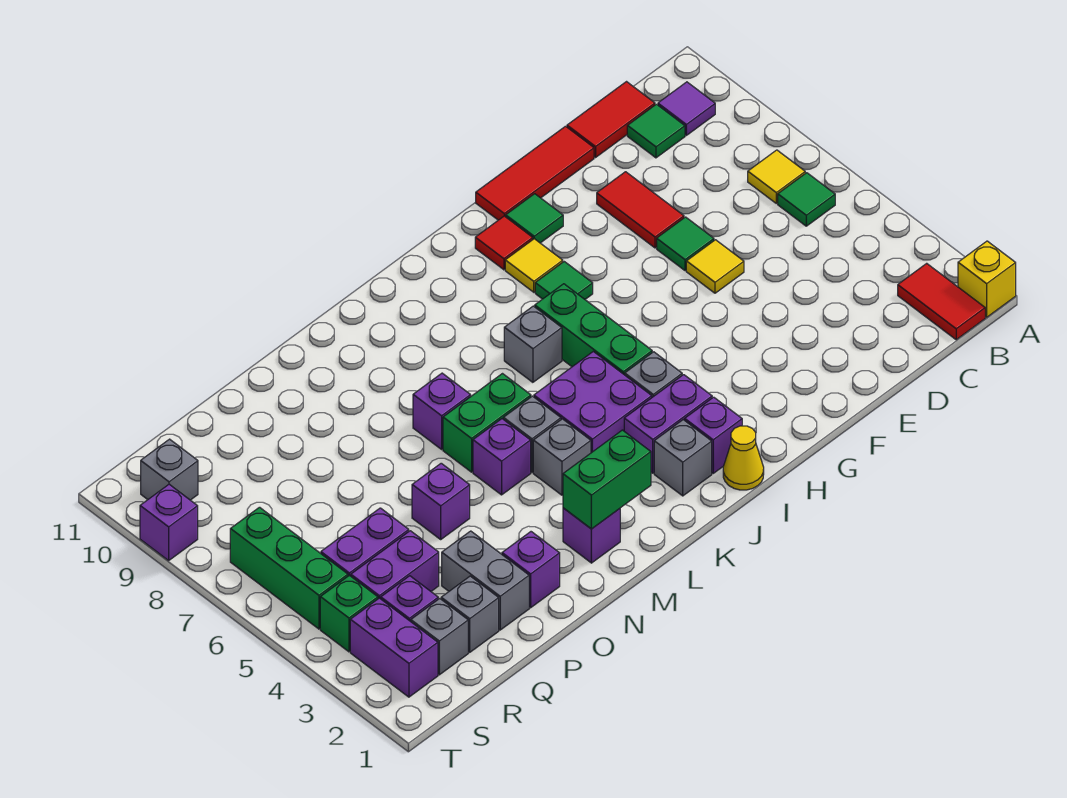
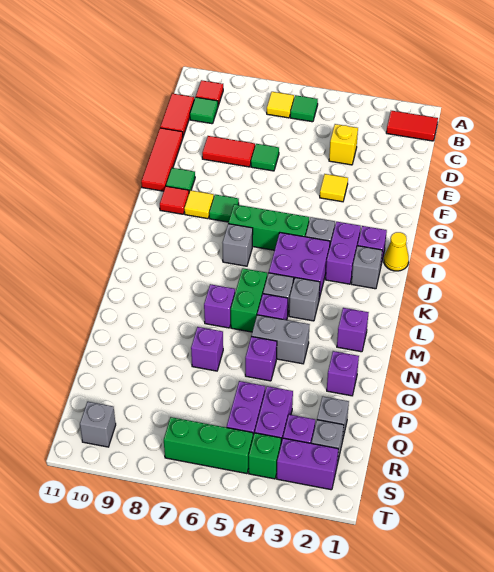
yellow 1x1 brick [958,241,1016,317] -> yellow 1x1 brick moved to [329,124,358,165]
purple 1x1 tile [658,82,715,135] -> red 1x1 tile [196,80,223,105]
yellow 1x1 tile [686,240,744,293] -> yellow 1x1 tile moved to [320,174,348,202]
green 1x2 brick [563,430,651,529] -> none
grey 1x2 brick [442,531,529,630] -> grey 1x2 brick moved to [251,315,310,364]
purple 1x1 brick [140,484,198,560] -> purple 1x1 brick moved to [191,327,223,371]

